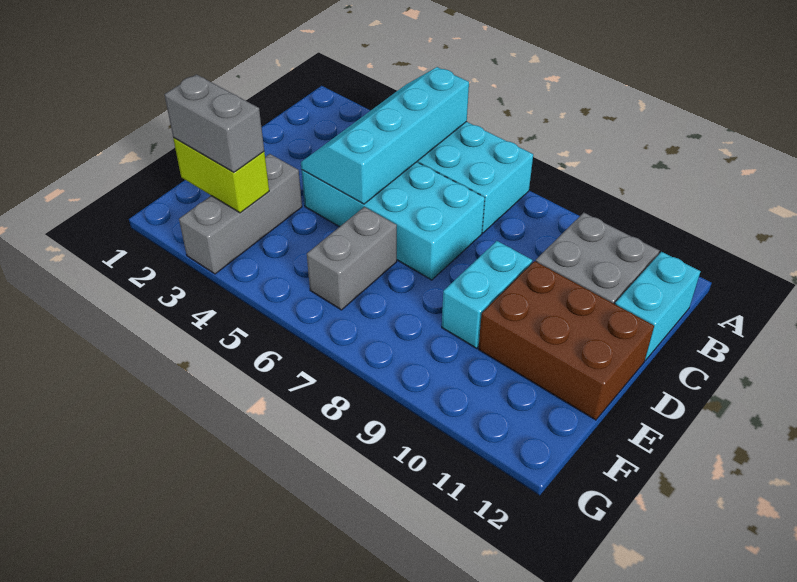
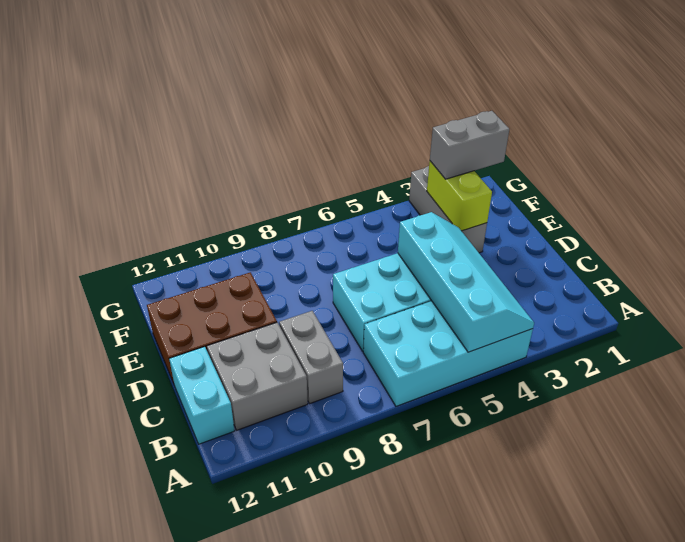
cyan 1x2 brick [442,241,533,348] -> none
grey 1x2 brick [307,207,397,310] -> grey 1x2 brick moved to [279,311,343,404]
lime 1x2 brick [173,138,269,213] -> lime 1x2 brick turned to [427,161,492,231]

